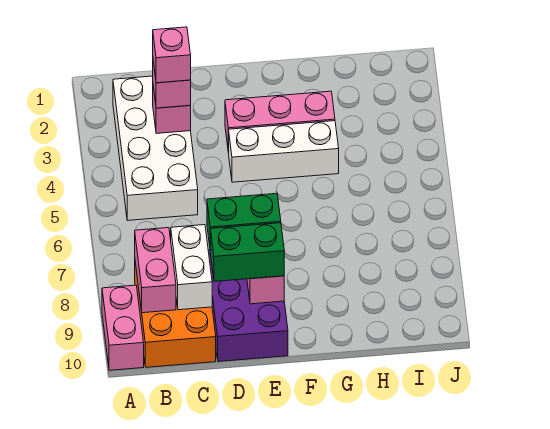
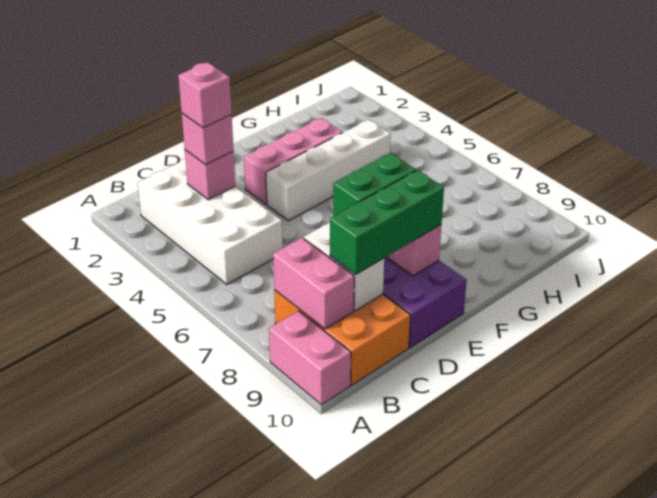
green 1x2 brick [210,223,284,282] -> green 1x3 brick [330,170,444,274]
white 1x3 brick [229,121,339,182] -> white 1x4 brick [266,120,391,221]

